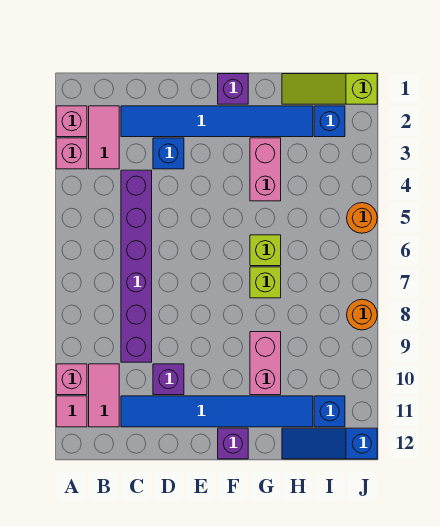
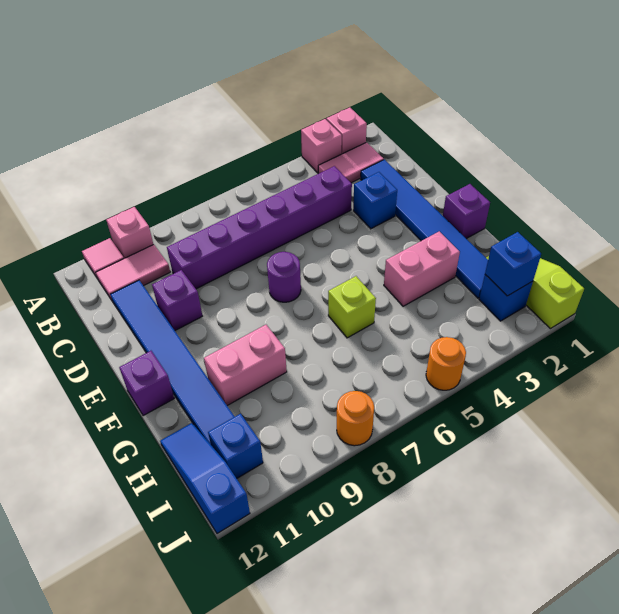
none -> purple 1x1 round brick [267,252,301,302]
lime 1x1 brick [250,267,281,298] -> none
none -> blue 1x1 brick [485,232,541,296]

